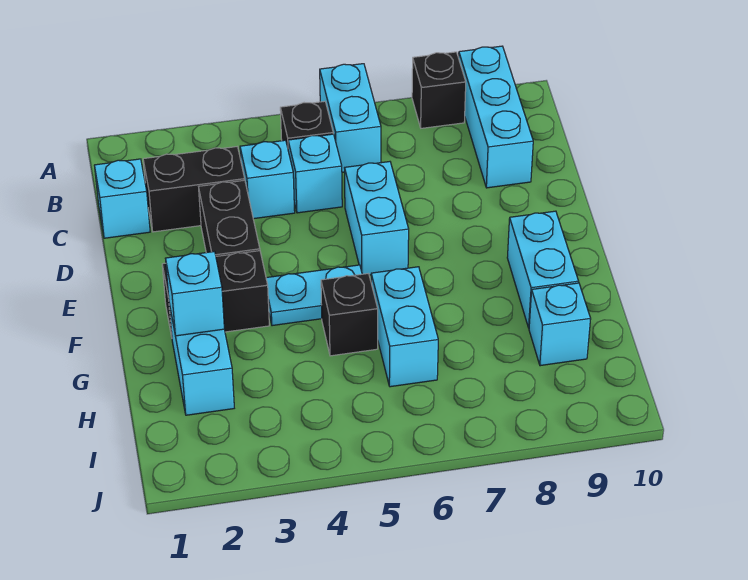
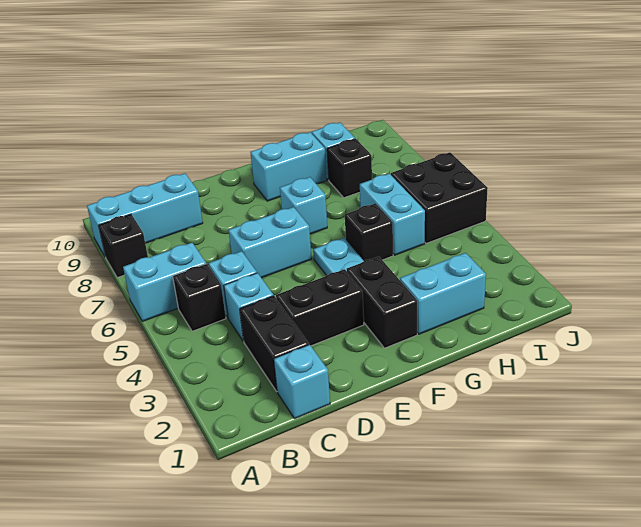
cyan 1x1 brick [165,252,224,336] -> cyan 1x1 brick moved to [280,177,327,234]
cyan 1x2 brick [371,267,438,387] -> cyan 1x2 brick turned to [360,174,425,255]
none -> black 1x1 brick [327,139,372,198]
none -> black 2x2 brick [391,152,488,243]

